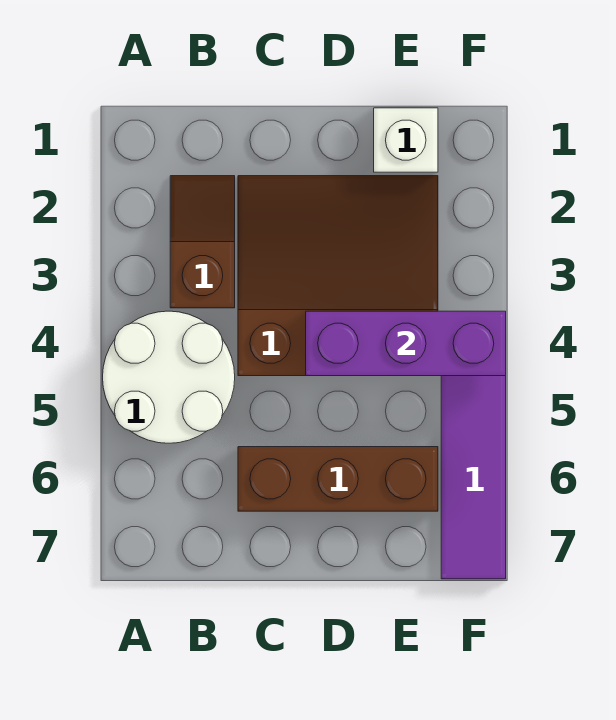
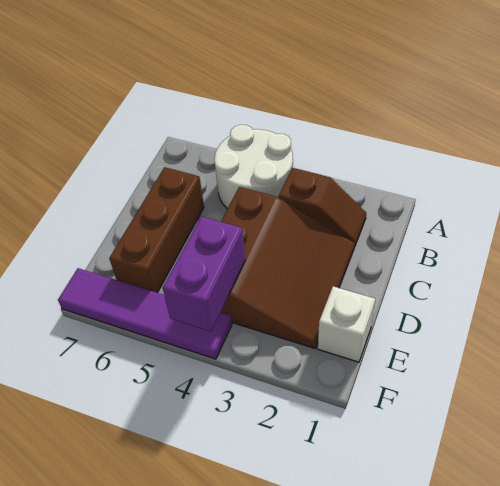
purple 1x3 brick [306,311,506,376] -> purple 1x2 brick [163,216,245,331]

